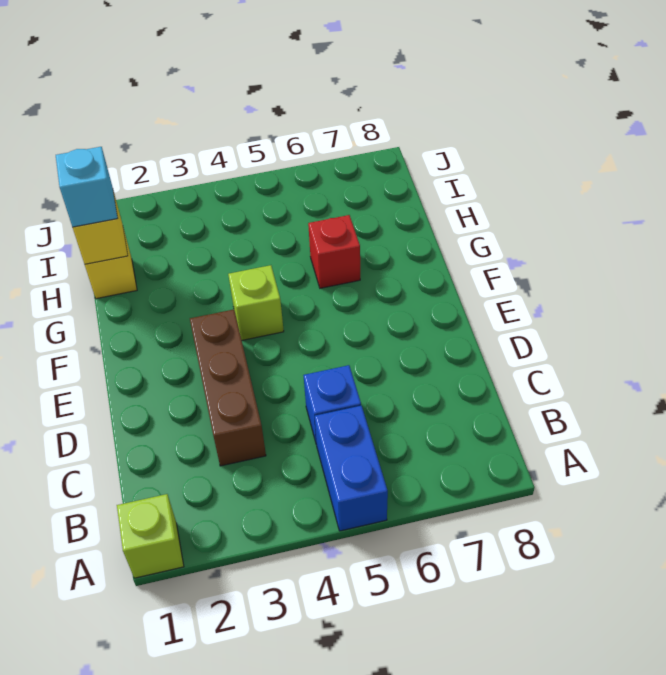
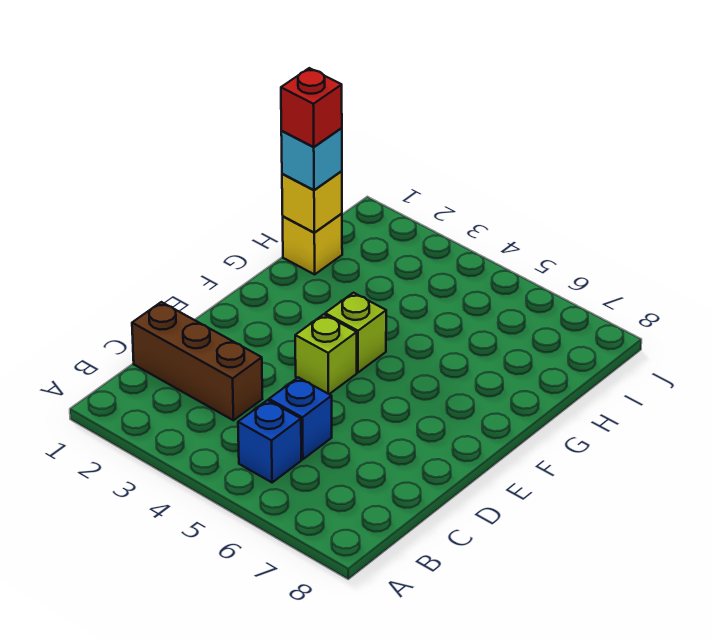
lime 1x1 brick [117,494,184,578] -> lime 1x1 brick moved to [295,314,357,394]
blue 1x2 brick [315,406,388,531] -> blue 1x1 brick [238,400,301,482]
brown 1x3 brick [190,310,266,466] -> brown 1x3 brick turned to [132,302,262,420]
red 1x1 brick [308,215,360,288] -> red 1x1 brick moved to [281,68,342,147]

